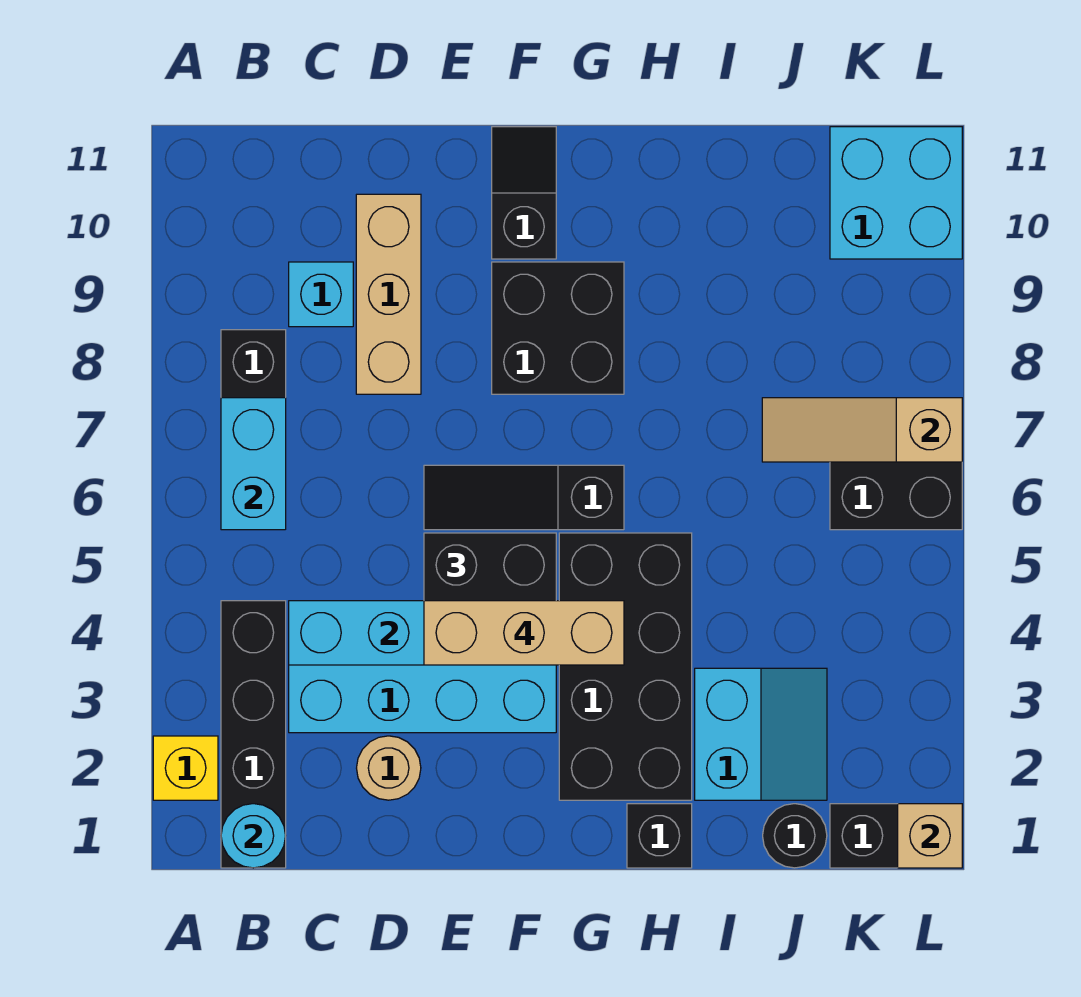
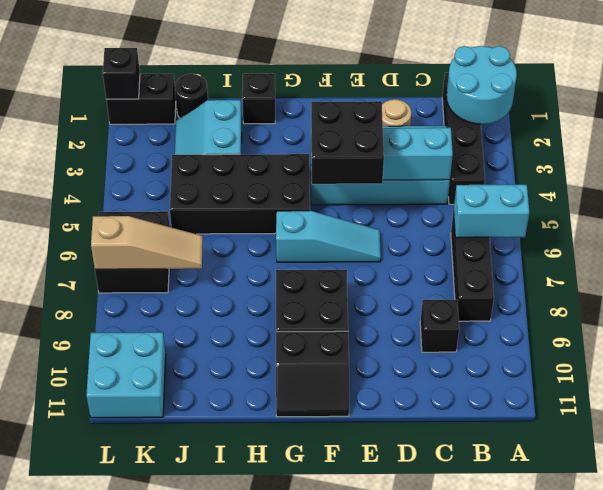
yellow 1x1 brick [153,736,218,800] -> none
cyan 1x1 round brick [221,804,286,868] -> cyan 2x2 round brick [447,46,517,124]
cyan 1x2 brick [221,398,286,530] -> cyan 1x2 brick turned to [454,185,529,238]
cyan 1x1 brick [289,262,353,327] -> black 1x1 brick [420,300,459,352]
tan 1x3 brick [356,194,421,394] -> none
tan 1x3 brick [424,601,624,665] -> none
black 1x3 slope [424,465,624,530] -> cyan 1x3 slope [276,211,381,262]
black 1x2 slope [492,127,556,259] -> black 2x2 slope [276,331,349,417]
black 2x4 brick [559,533,692,800] -> black 2x4 brick turned to [170,154,310,234]
tan 1x1 brick [898,804,962,868] -> black 1x1 brick [103,48,140,99]

